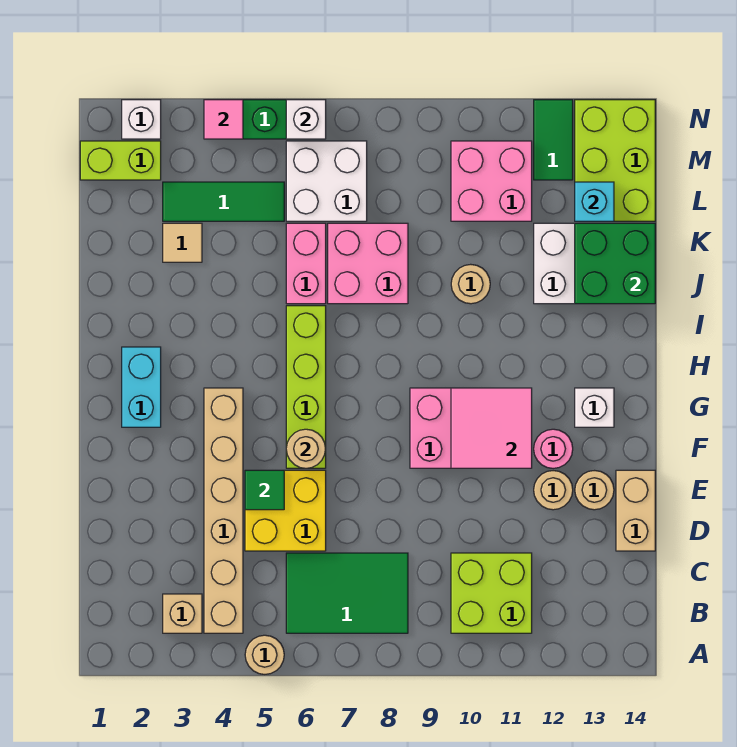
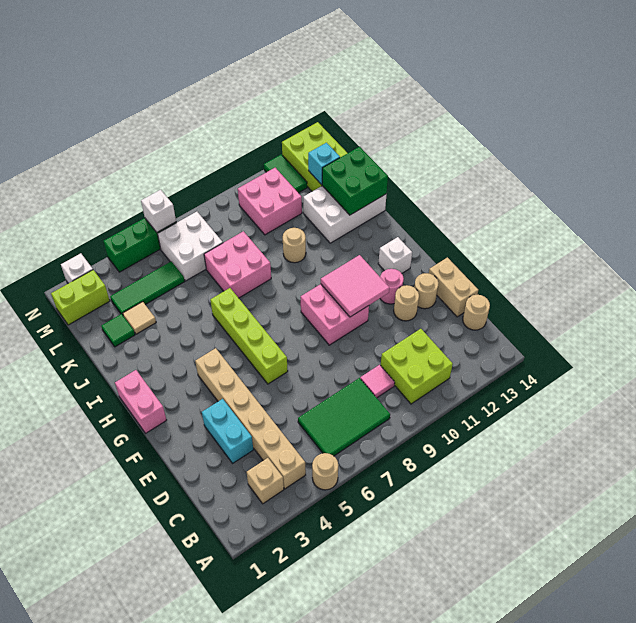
yellow 2x2 brick [245,470,326,551] -> none
green 1x1 tile [245,470,284,510] -> green 1x1 tile moved to [102,314,135,347]
tan 1x1 round brick [286,429,326,468] -> tan 1x1 round brick moved to [463,295,490,330]
cyan 1x2 brick [122,347,161,427] -> cyan 1x2 brick moved to [202,399,253,463]
pink 1x2 brick [286,223,326,304] -> pink 1x2 brick moved to [115,370,166,433]
pink 1x1 tile [204,100,243,139] -> pink 1x1 tile moved to [360,365,395,398]

